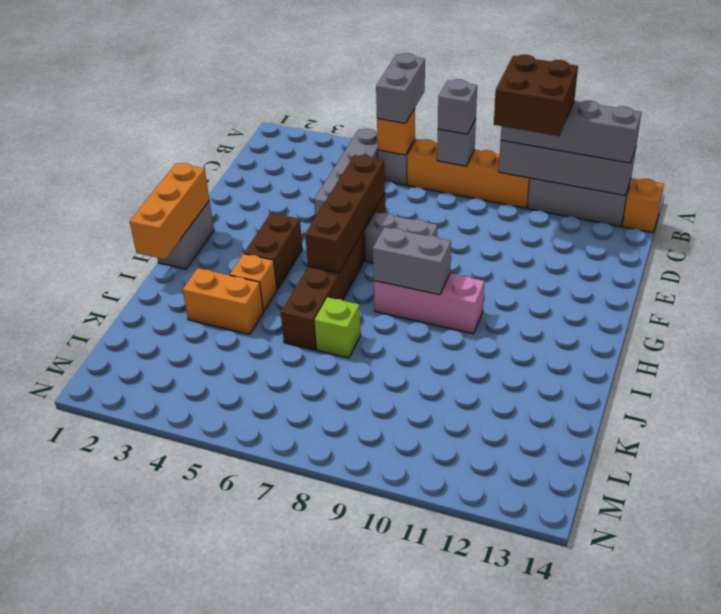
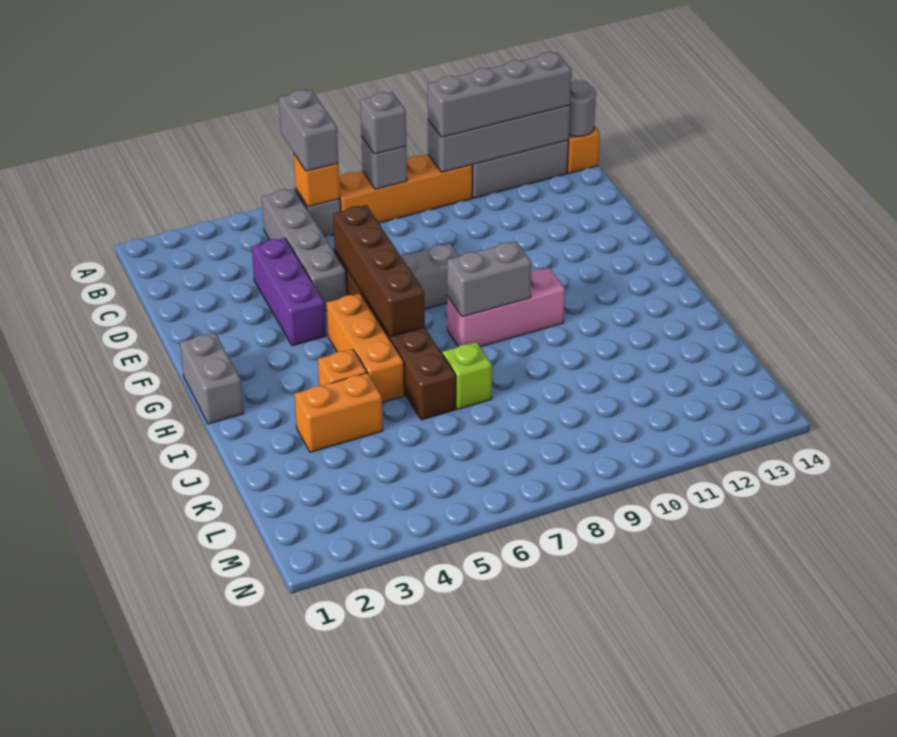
brown 2x2 brick [494,55,578,136] -> none
none -> grey 1x1 round brick [569,80,596,136]
none -> purple 1x3 brick [252,238,326,346]
orange 1x3 brick [130,163,209,259] -> orange 1x3 brick moved to [327,293,404,402]
brown 1x2 brick [244,213,302,290] -> none

